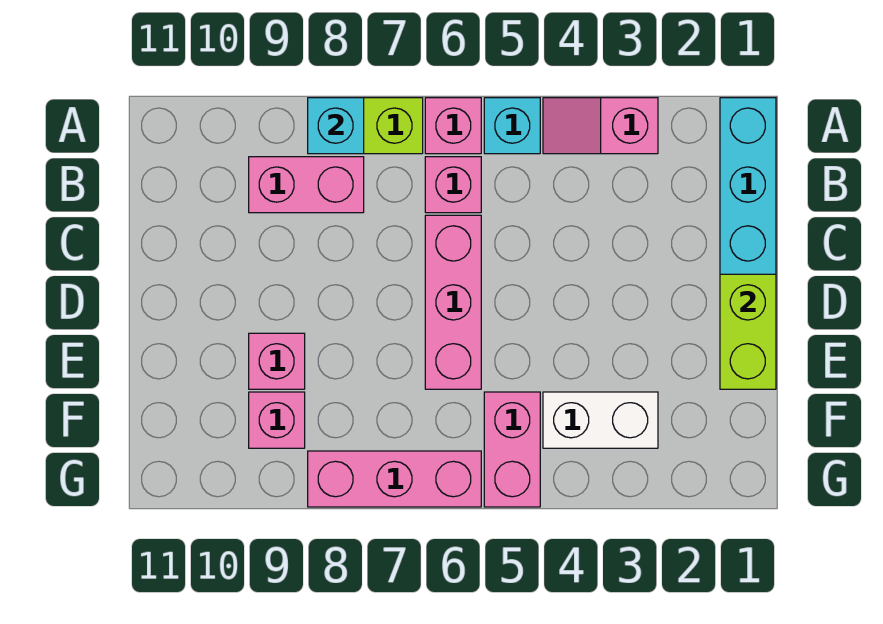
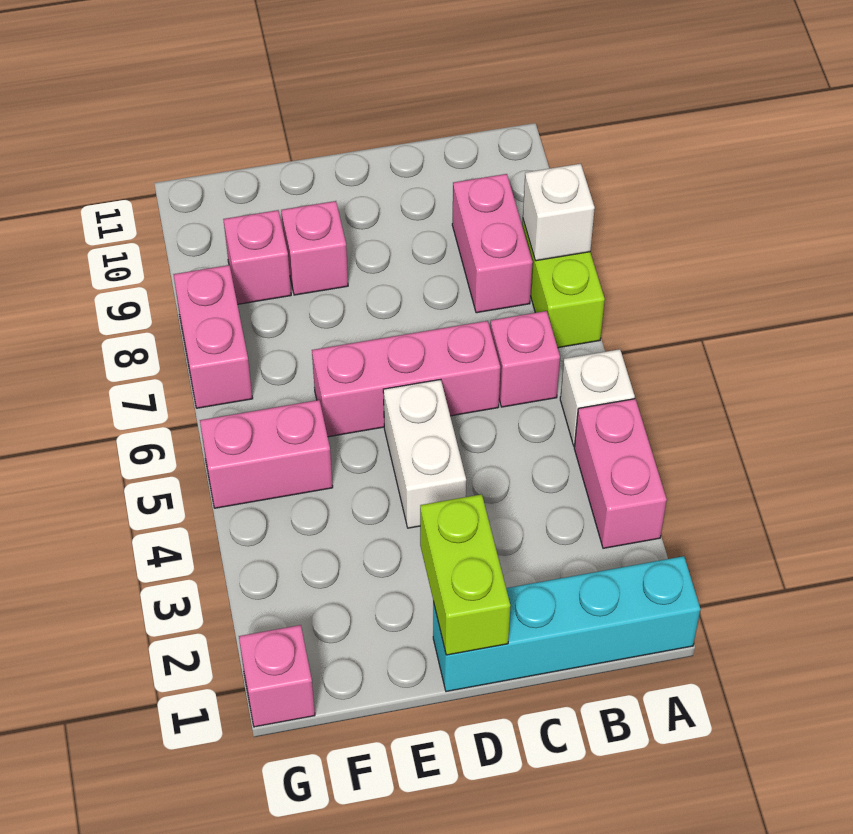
pink 1x2 slope [543,98,658,154] -> pink 1x2 brick [574,399,667,548]
cyan 1x1 brick [484,98,540,154] -> white 1x1 brick [560,349,635,446]
pink 1x1 brick [425,98,481,154] -> pink 1x1 brick moved to [239,625,315,727]
cyan 1x1 brick [308,98,364,154] -> white 1x1 brick [523,164,595,261]
lime 1x2 brick [720,274,776,389] -> lime 1x2 brick turned to [420,494,511,655]
white 1x2 brick [543,392,658,448] -> white 1x2 brick moved to [383,380,466,528]
pink 1x3 brick [308,451,481,507] -> pink 1x2 brick [173,265,253,408]

